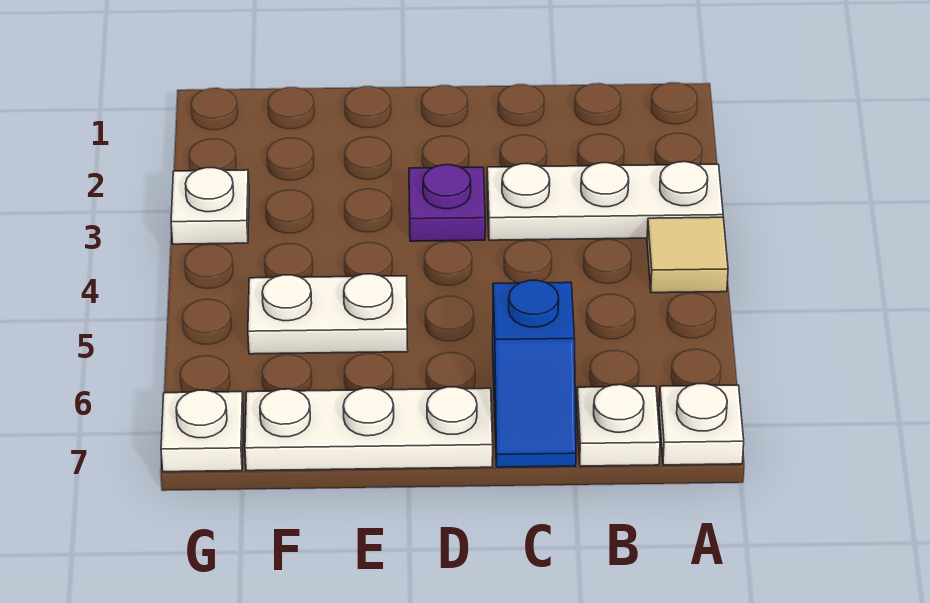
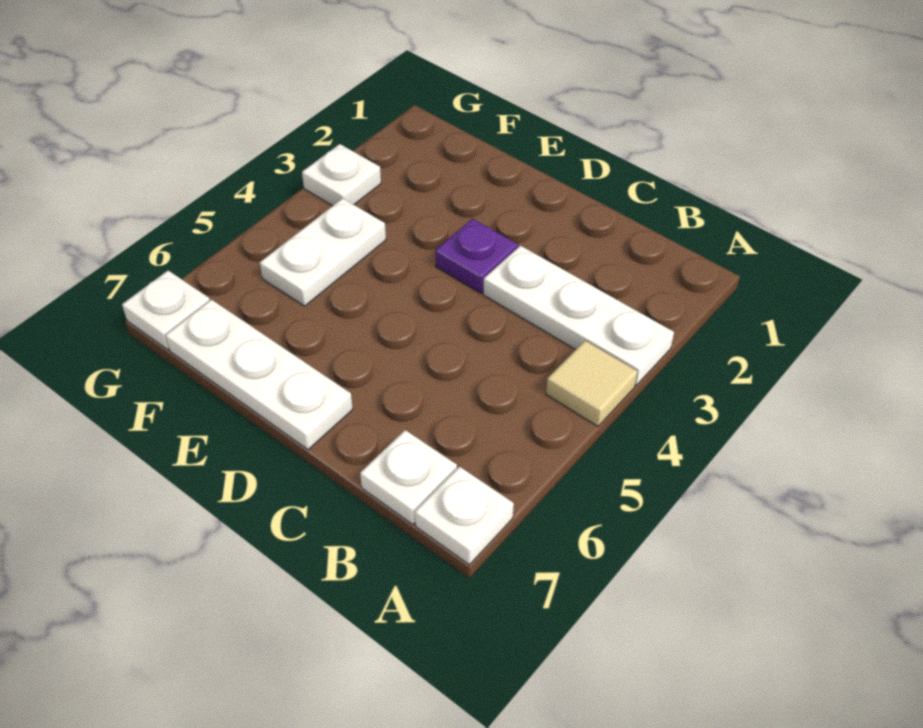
blue 1x2 slope [493,280,576,467] -> none
white 1x2 plate [248,274,408,354] -> white 1x2 plate turned to [260,198,386,306]

